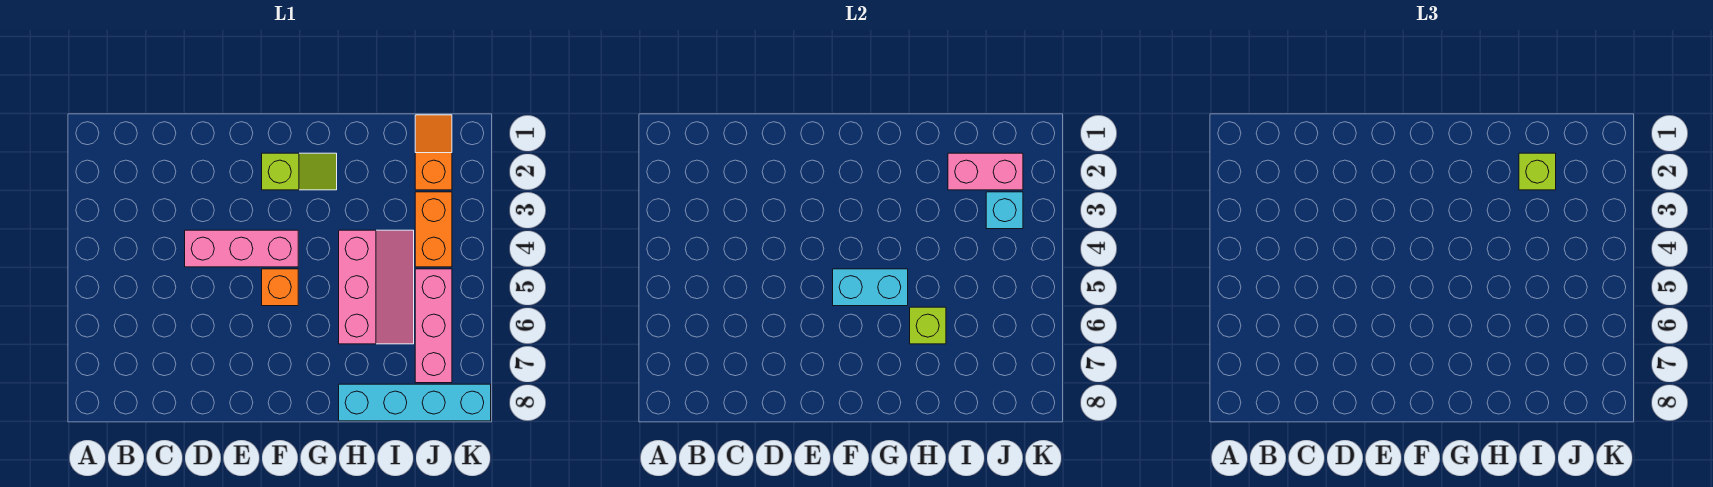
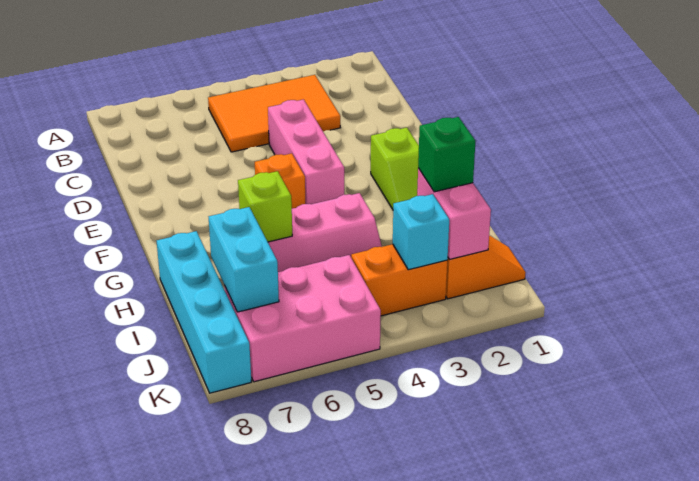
none -> orange 2x3 tile [208,75,340,152]
cyan 1x2 brick [833,269,908,306] -> cyan 1x2 brick moved to [209,207,279,312]
lime 1x1 brick [1519,153,1556,190] -> green 1x1 brick [418,117,475,192]
pink 1x3 brick [415,269,452,383] -> pink 2x3 brick [225,255,381,382]

